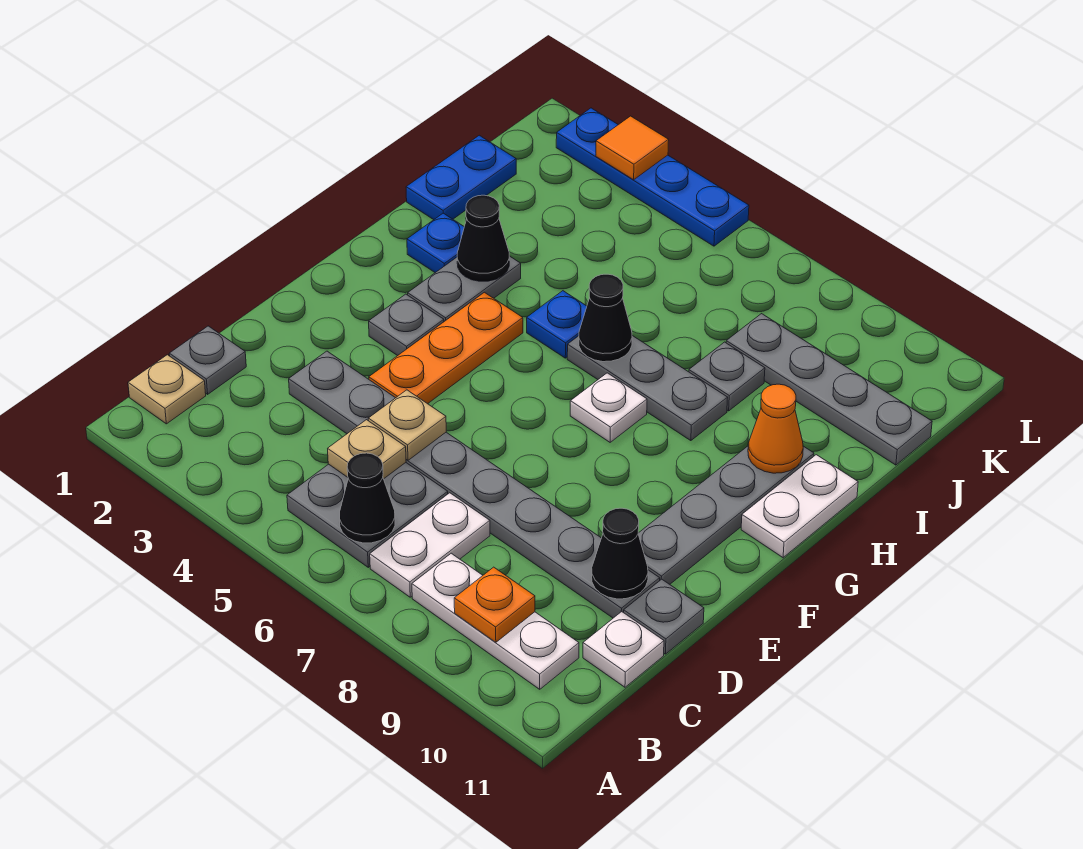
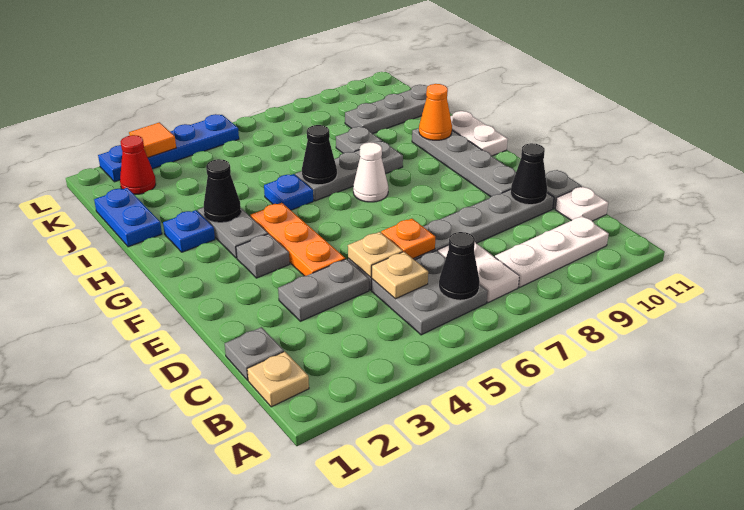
orange 1x1 plate [454,567,535,642] -> orange 1x1 plate moved to [381,219,435,259]
white 1x1 plate [570,373,647,442] -> white 1x1 cone [353,142,388,202]
grey 1x4 plate [726,314,932,465] -> grey 1x3 plate [345,85,428,134]
none -> red 1x1 cone [120,135,156,195]

